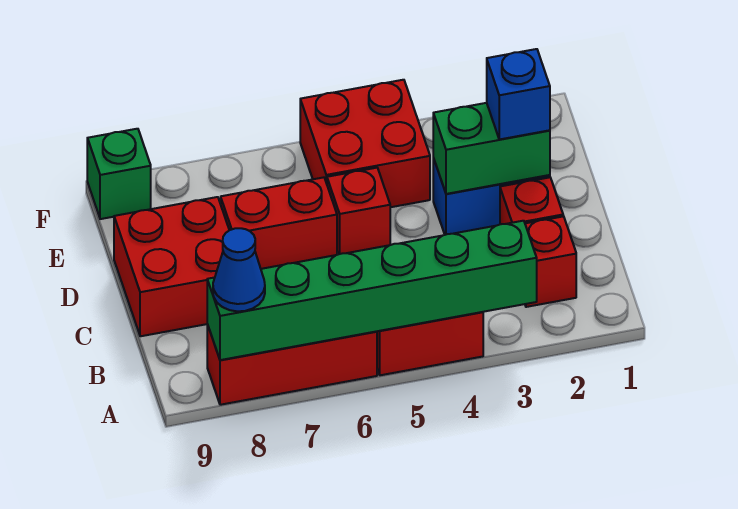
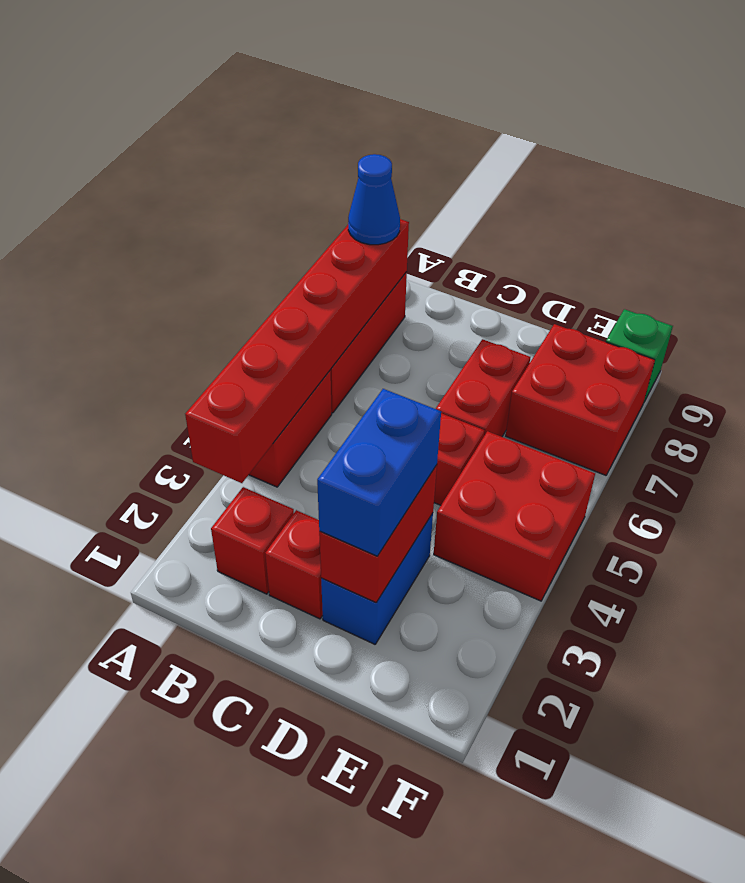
green 1x6 brick [207,221,537,360] -> red 1x6 brick [185,219,409,483]
red 2x2 brick [114,197,229,336] -> red 2x2 brick moved to [506,324,655,475]
green 1x2 brick [433,103,550,194] -> red 1x2 brick [319,465,437,602]
blue 1x1 brick [487,49,550,139] -> blue 1x2 brick [317,389,441,556]

